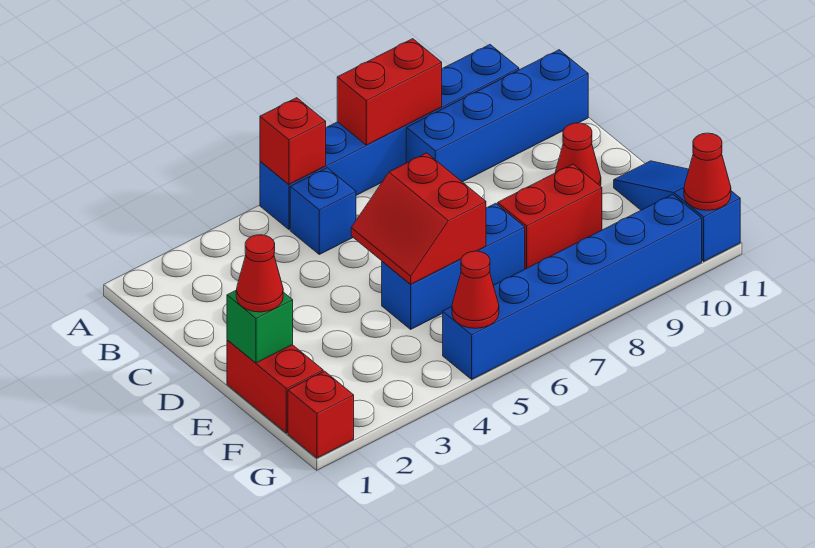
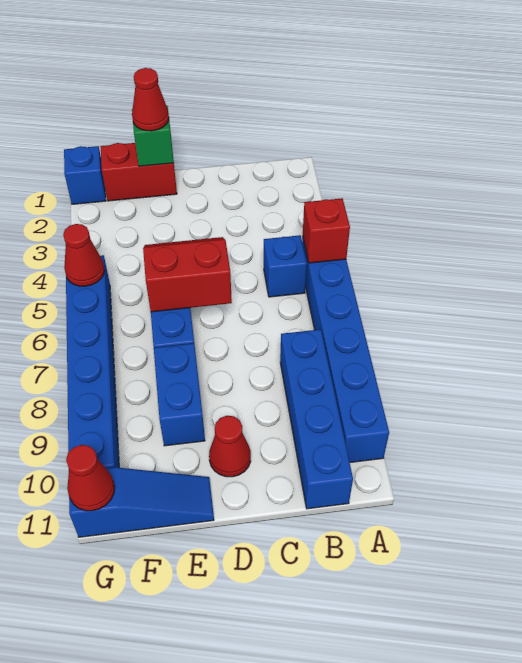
red 1x2 brick [337,39,442,145] -> none
red 1x2 brick [498,164,602,269] -> blue 1x2 brick [154,343,205,446]
red 1x1 brick [288,371,354,458] -> blue 1x1 brick [64,146,106,204]

